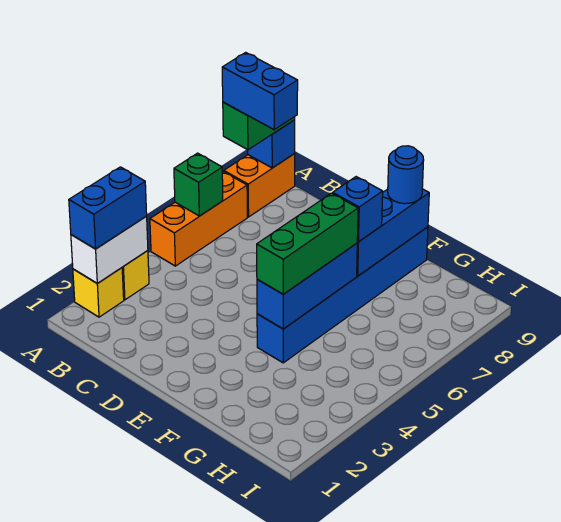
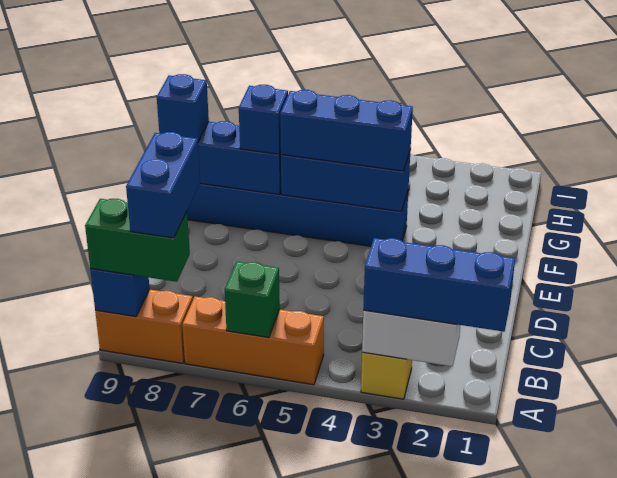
yellow 1x1 brick [73,268,124,317] -> none
blue 1x2 brick [69,167,147,249] -> blue 1x3 brick [363,238,515,332]
green 1x3 brick [257,193,358,294] -> blue 1x3 brick [280,90,413,171]
blue 1x1 round brick [388,146,424,204] -> blue 1x1 brick [157,74,209,142]

